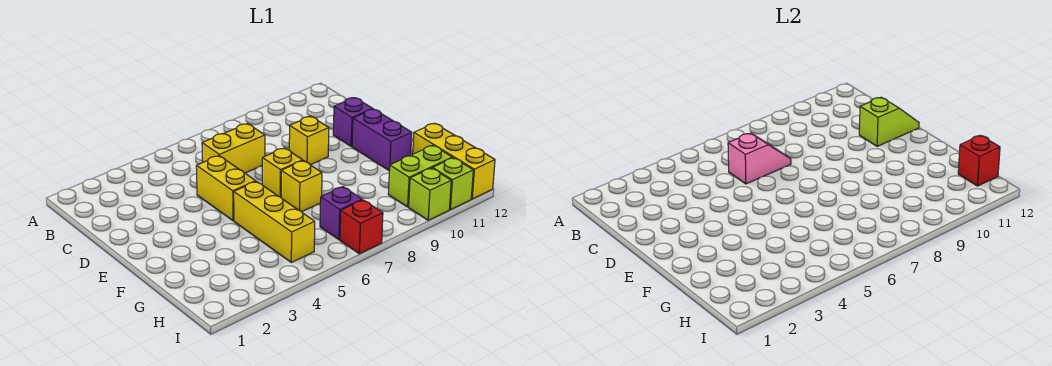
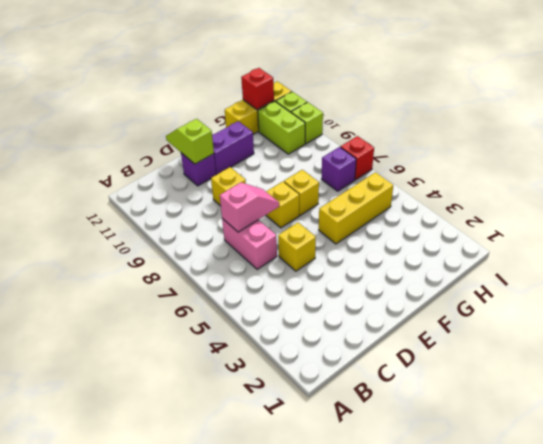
yellow 1x2 brick [202,124,265,173] -> pink 1x2 brick [222,219,277,269]
pink 1x2 slope [728,133,791,184] -> pink 1x2 slope turned to [220,183,279,232]
yellow 1x2 brick [196,156,256,221] -> yellow 1x1 brick [278,223,316,271]

